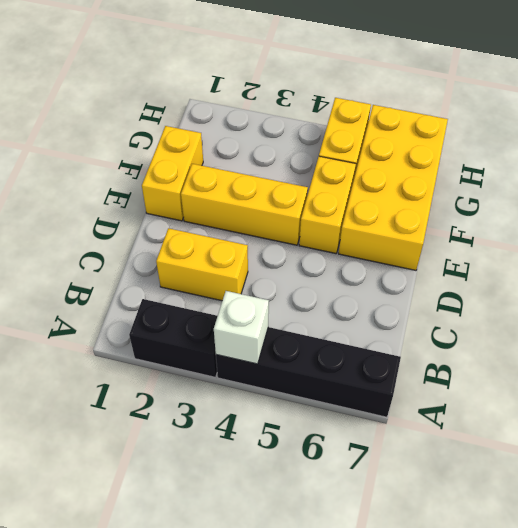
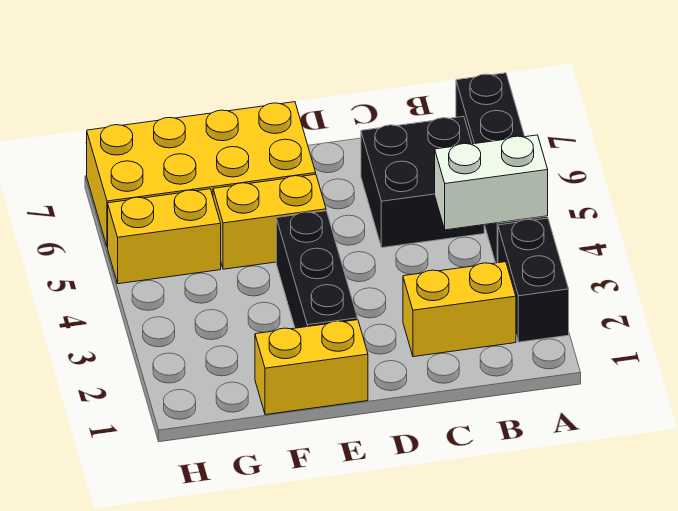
white 1x1 brick [214,291,269,364] -> white 1x2 brick [435,135,548,230]
none -> black 2x2 brick [361,116,484,248]
yellow 1x2 brick [156,228,248,301] -> yellow 1x2 brick turned to [403,262,516,357]
yellow 1x3 brick [181,164,308,245] -> black 1x3 brick [276,211,358,328]

